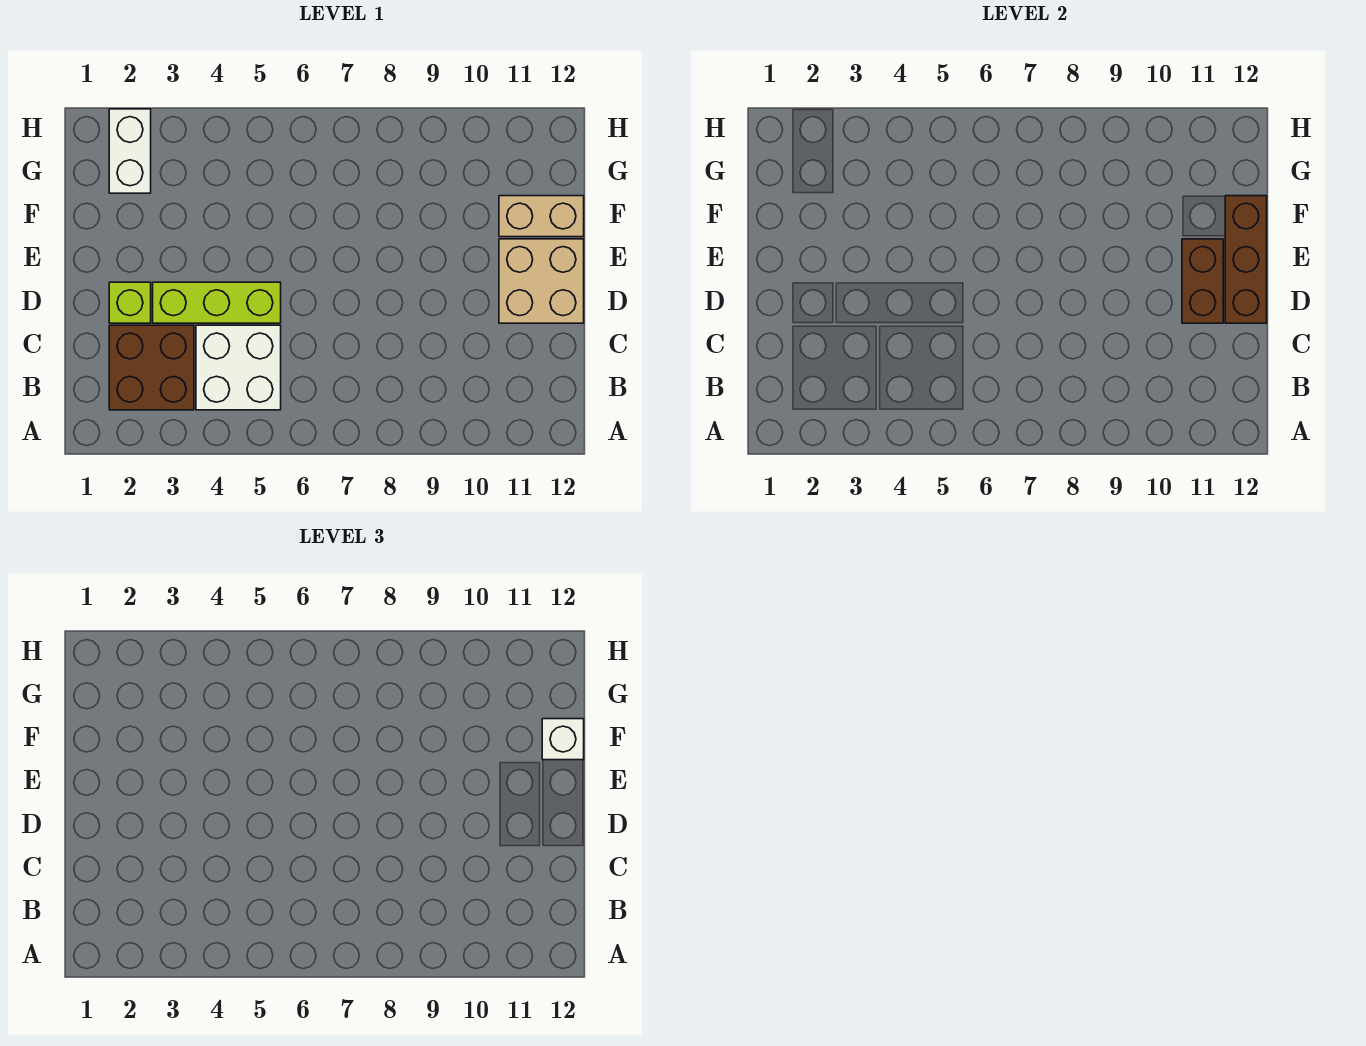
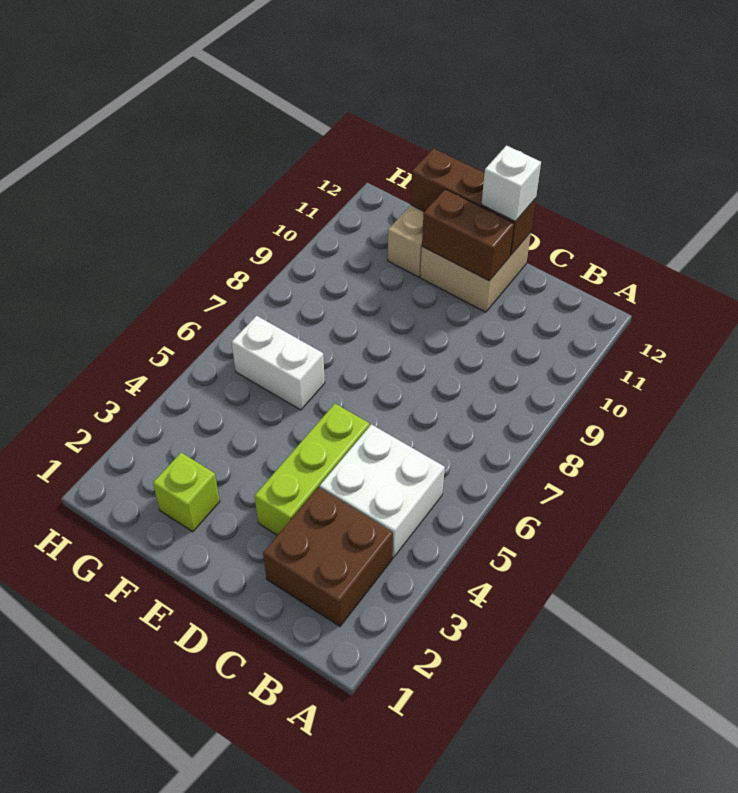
lime 1x1 brick [109,282,151,323] -> lime 1x1 brick moved to [153,453,220,532]
white 1x1 brick [542,719,584,760] -> white 1x1 brick moved to [481,146,541,221]
white 1x2 brick [109,109,151,193] -> white 1x2 brick moved to [232,316,325,410]

